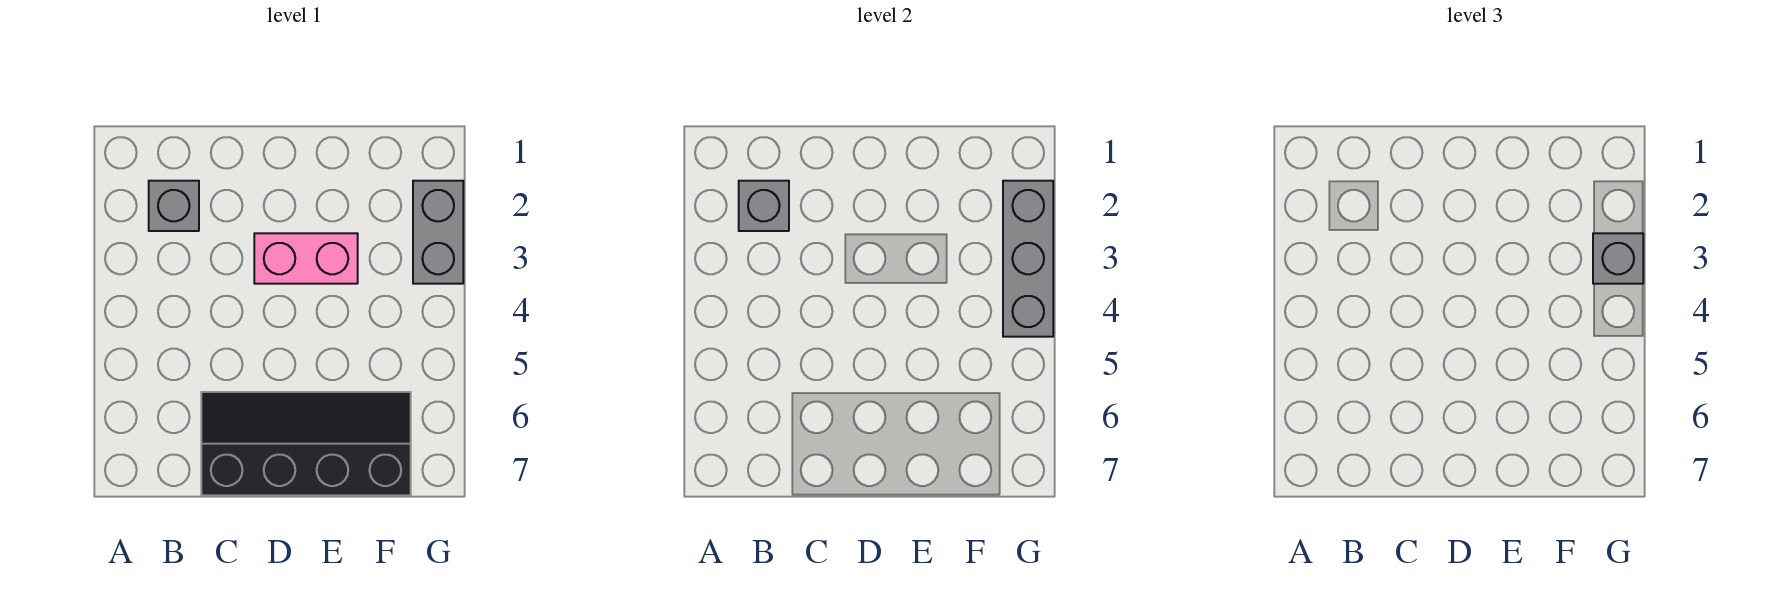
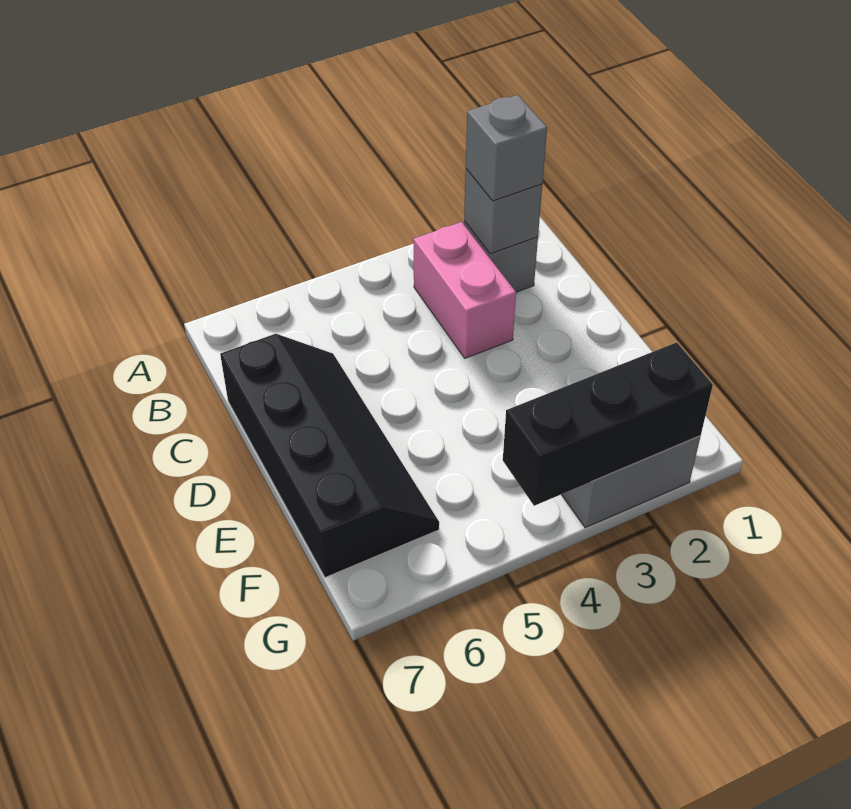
pink 1x2 brick [254,233,358,284] -> pink 1x2 brick moved to [413,222,516,358]
grey 1x3 brick [1003,181,1053,337] -> black 1x3 brick [503,342,713,506]
grey 1x1 brick [1593,233,1643,284] -> grey 1x1 brick moved to [466,95,547,201]

